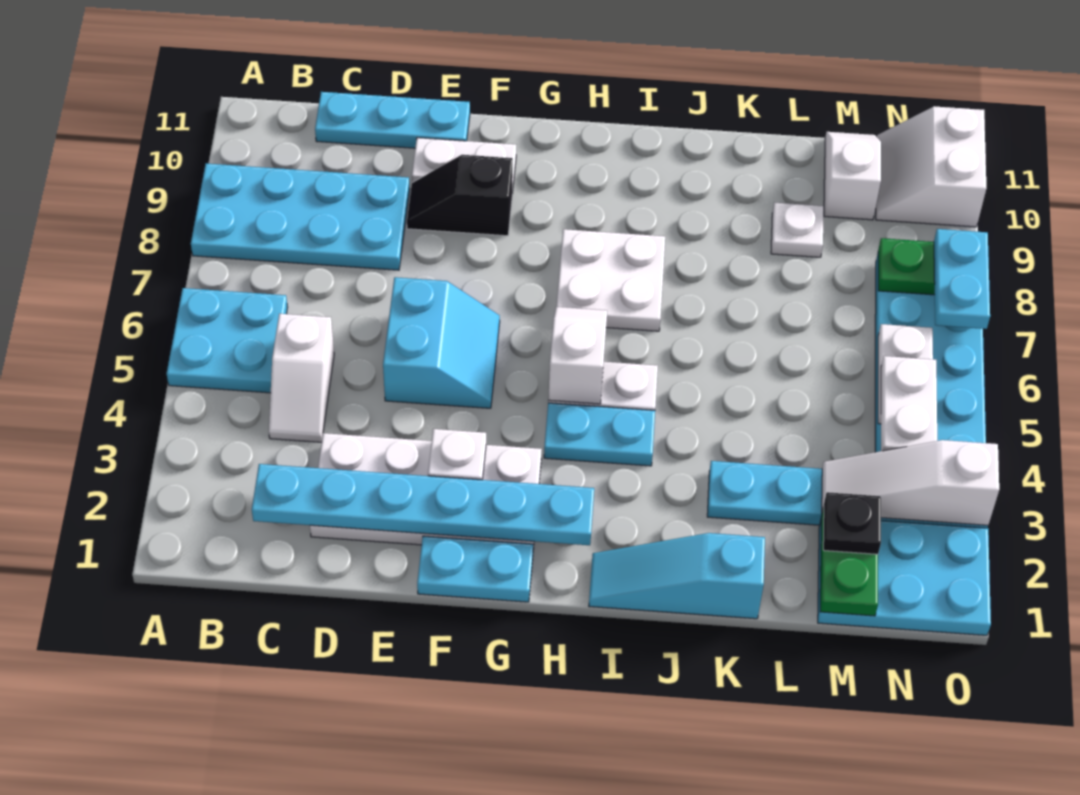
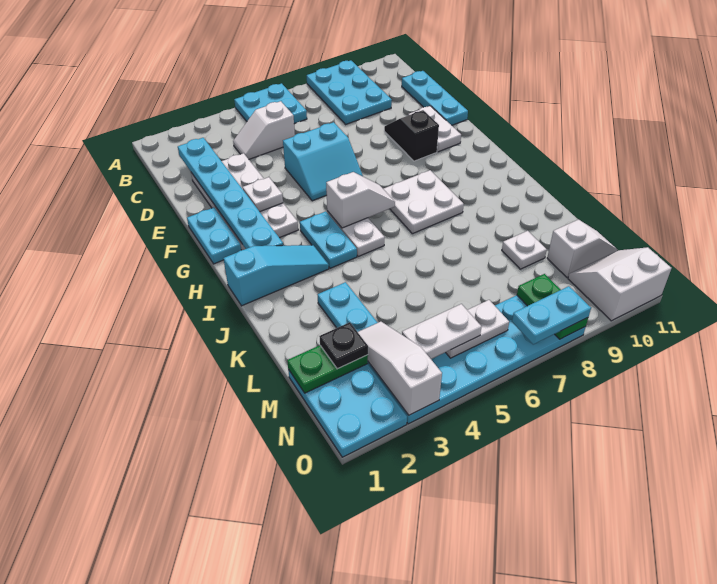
cyan 2x4 plate [191,163,410,270] -> cyan 2x3 plate [307,60,392,124]
cyan 1x3 slope [589,533,765,619] -> cyan 1x3 slope turned to [223,245,329,306]

